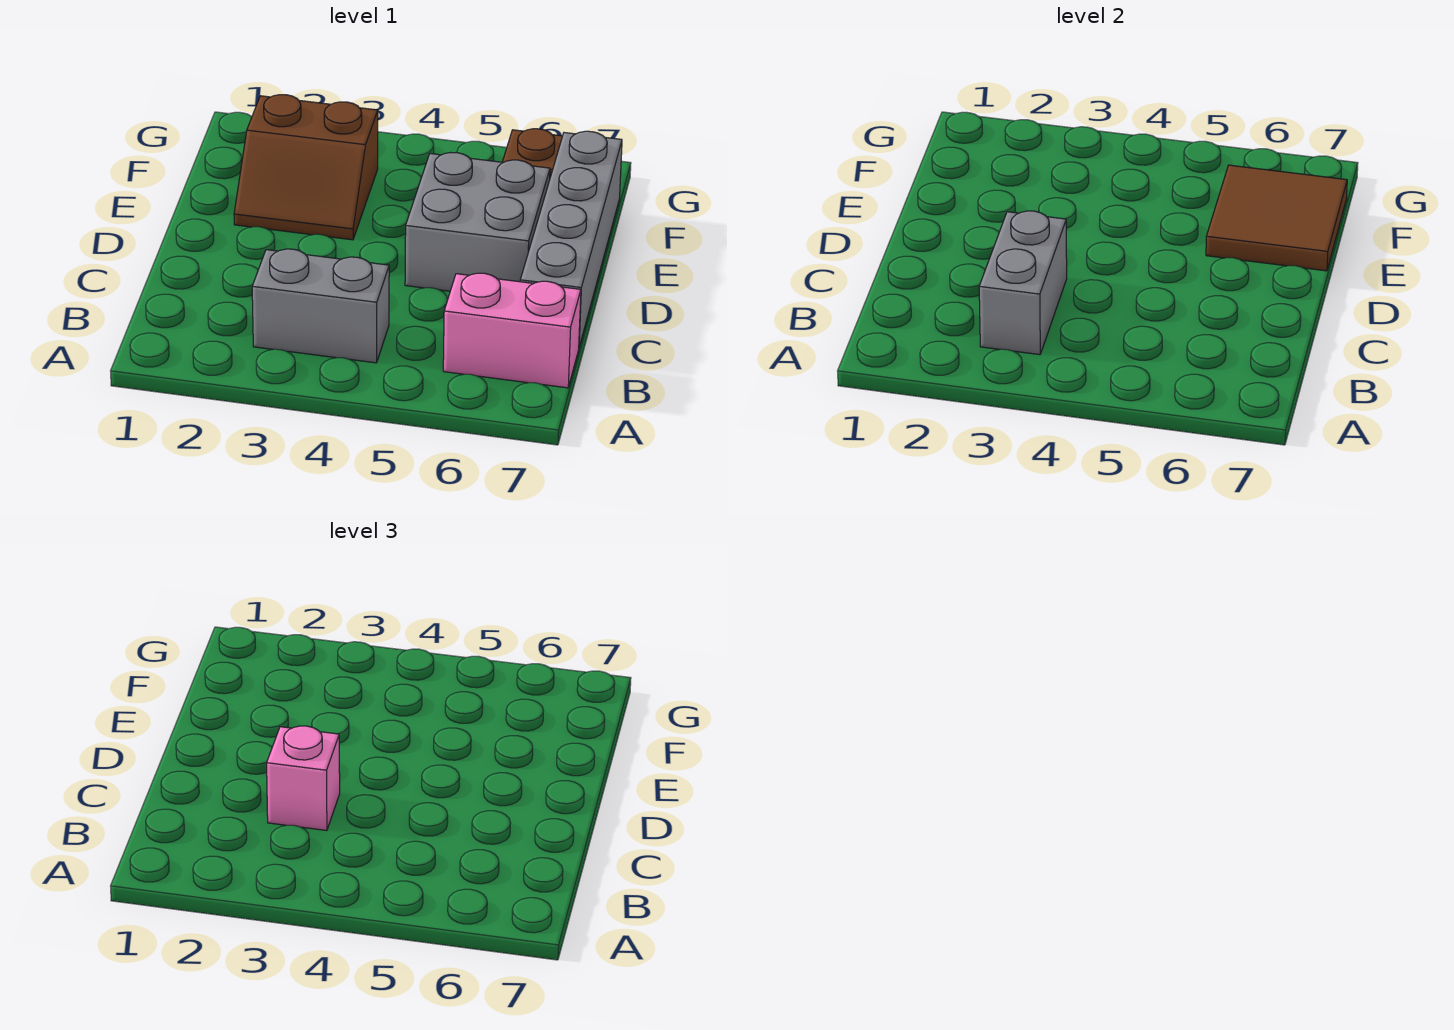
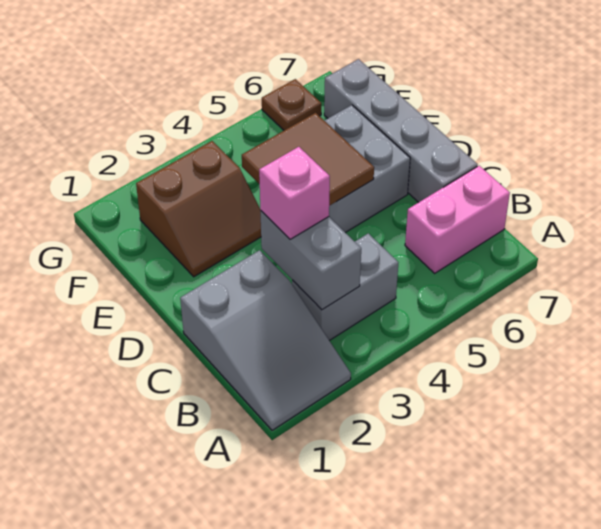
none -> grey 2x3 slope [180,250,351,430]
brown 2x2 tile [1206,165,1347,271] -> brown 2x2 tile moved to [242,113,374,206]

